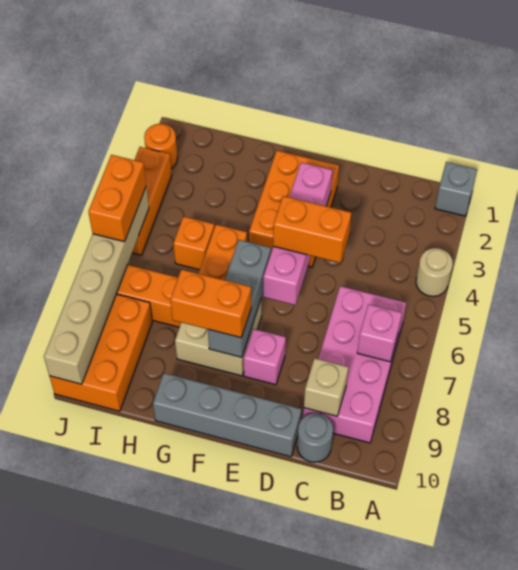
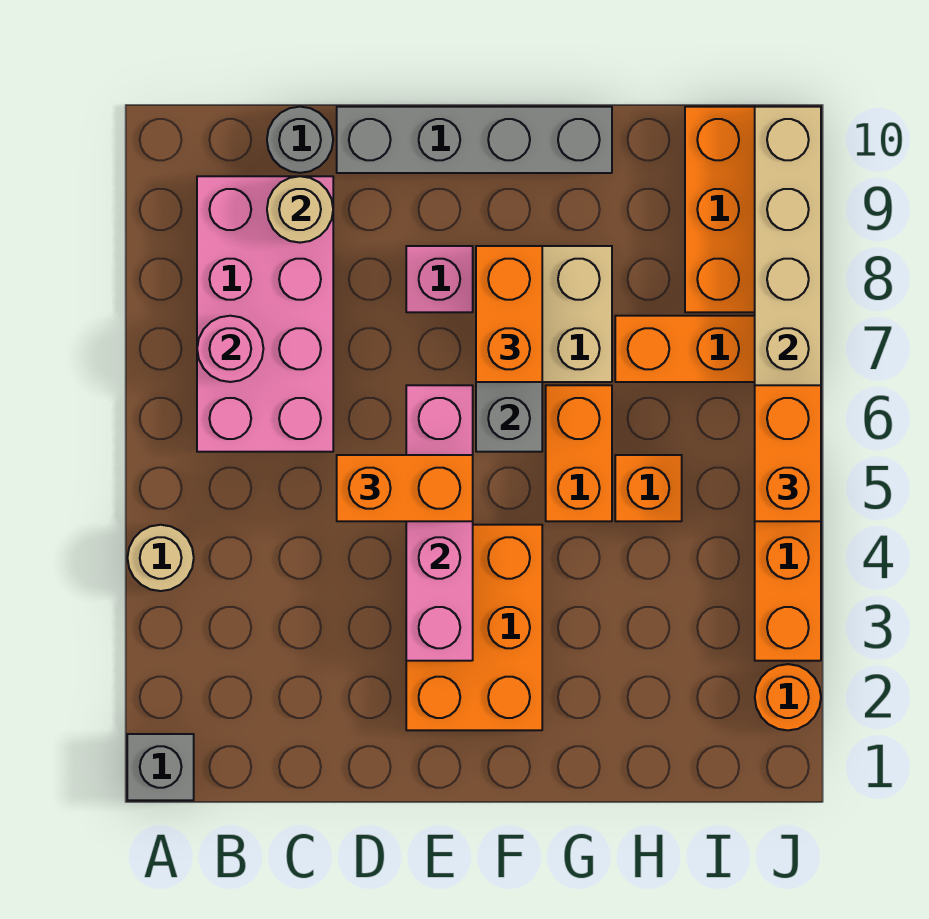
pink 1x1 brick [357,304,402,362] -> pink 1x1 round brick [197,316,263,382]
tan 1x1 brick [304,358,348,416] -> tan 1x1 round brick [267,176,333,243]
orange 1x2 brick [170,269,251,338] -> orange 1x2 brick turned to [476,246,542,382]

